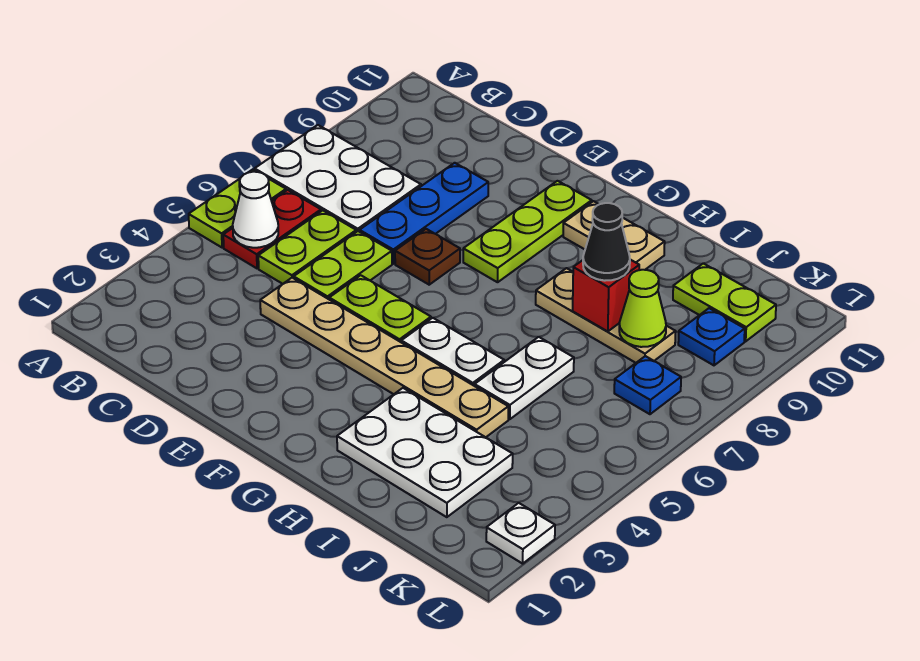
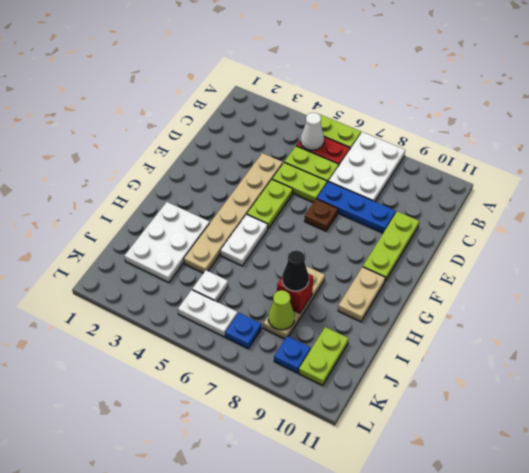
lime 1x3 plate [463,181,592,282] -> lime 1x3 plate turned to [363,211,419,281]
white 1x2 plate [475,337,574,419] -> white 1x2 plate moved to [178,290,238,337]
white 1x1 plate [486,503,555,564] -> white 1x1 plate moved to [192,270,228,302]

